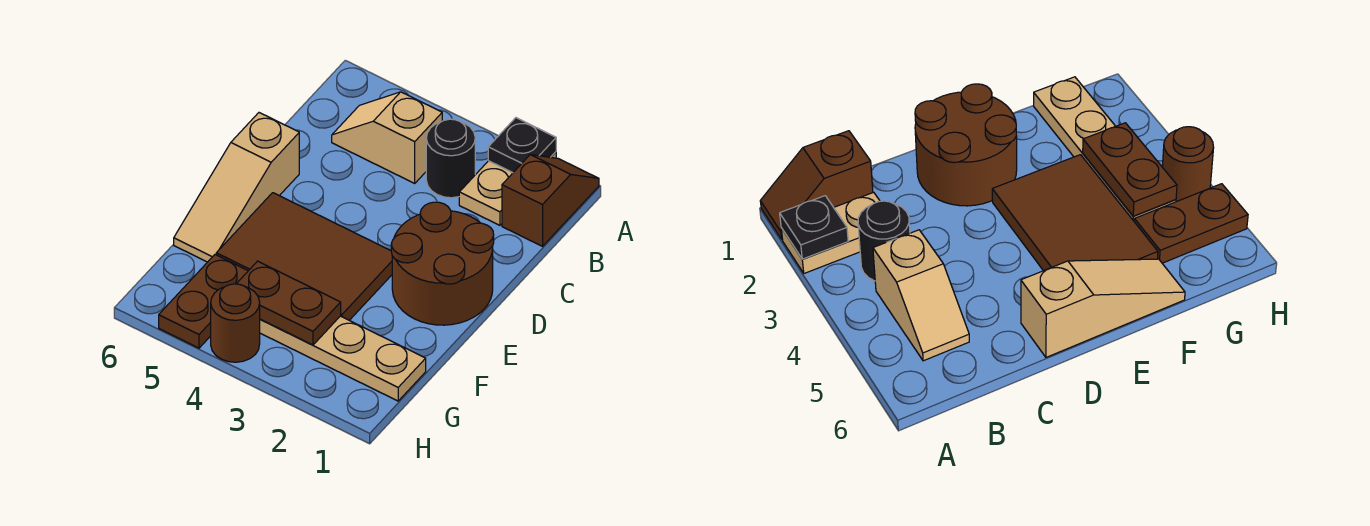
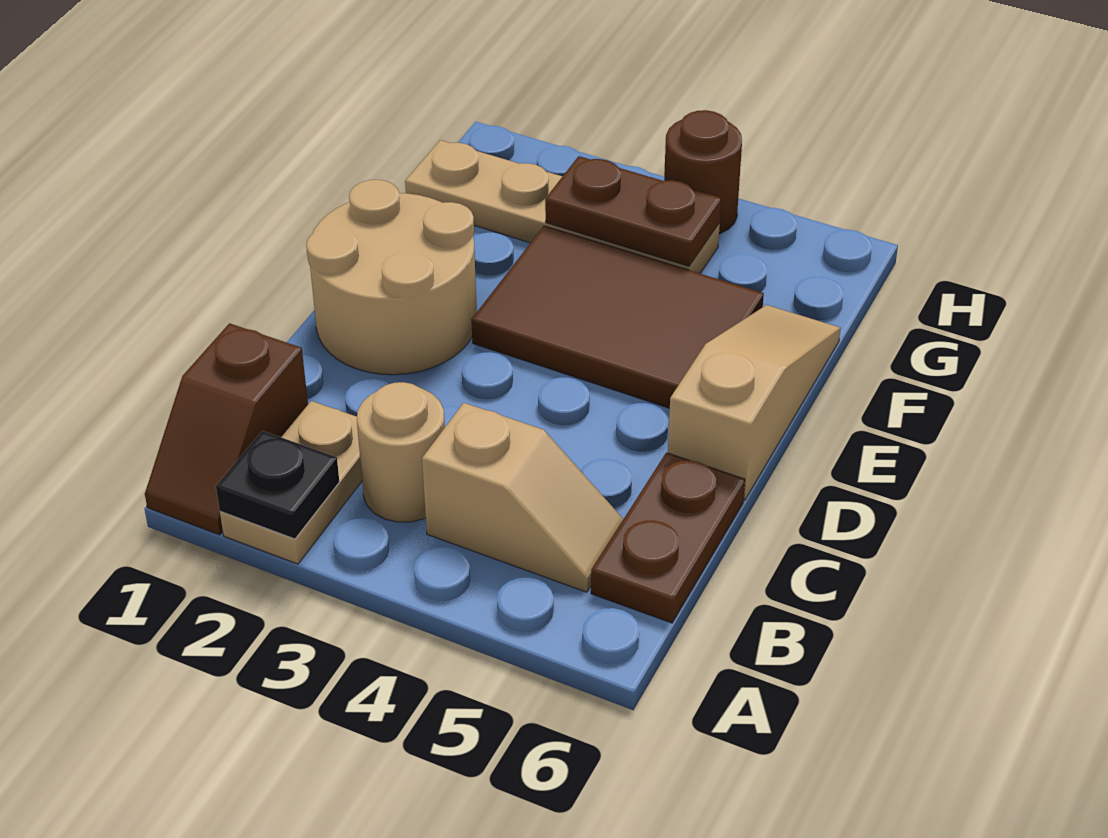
black 1x1 round brick [426,119,475,198] -> tan 1x1 round brick [357,382,445,522]
brown 2x2 round brick [391,202,494,325] -> tan 2x2 round brick [306,180,477,375]
brown 1x2 plate [159,255,248,348] -> brown 1x2 plate moved to [591,453,745,623]

